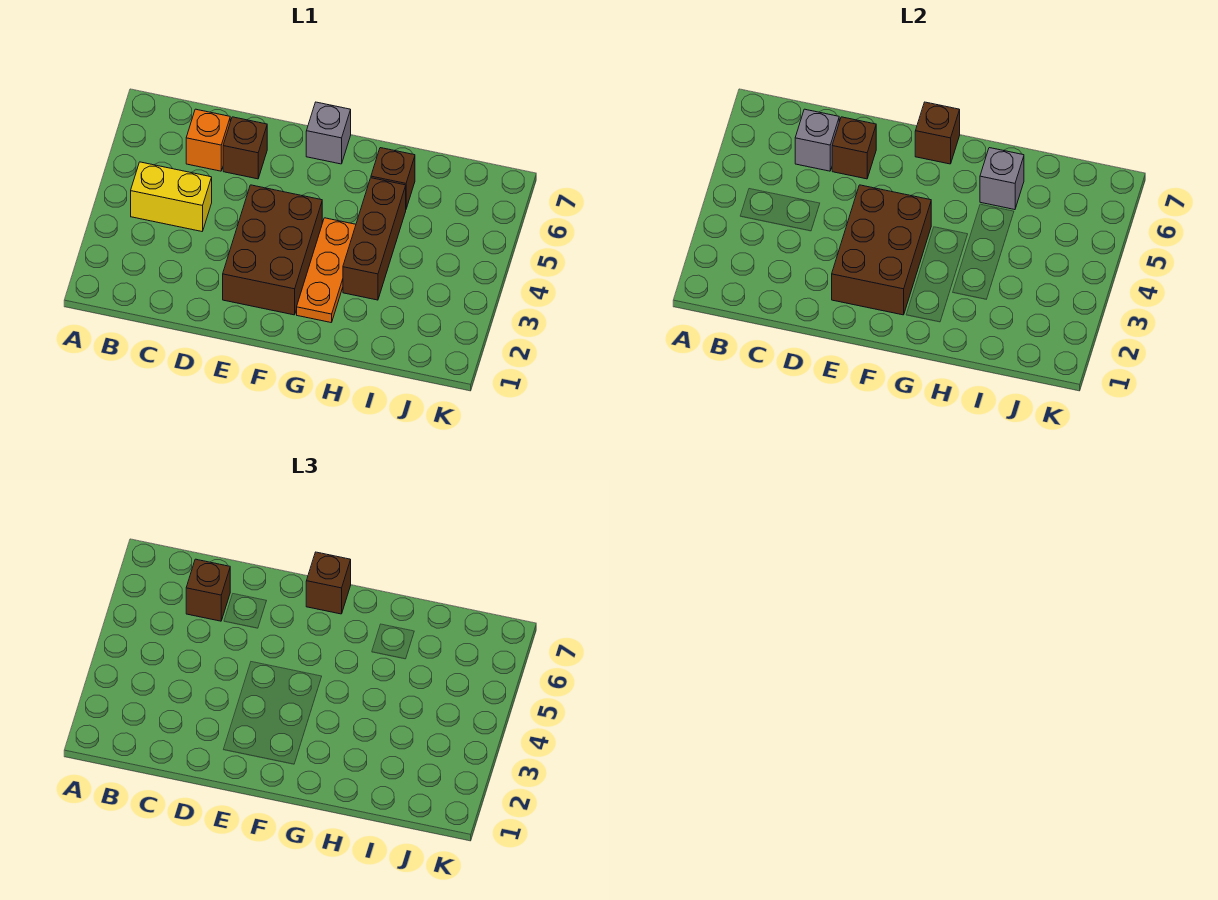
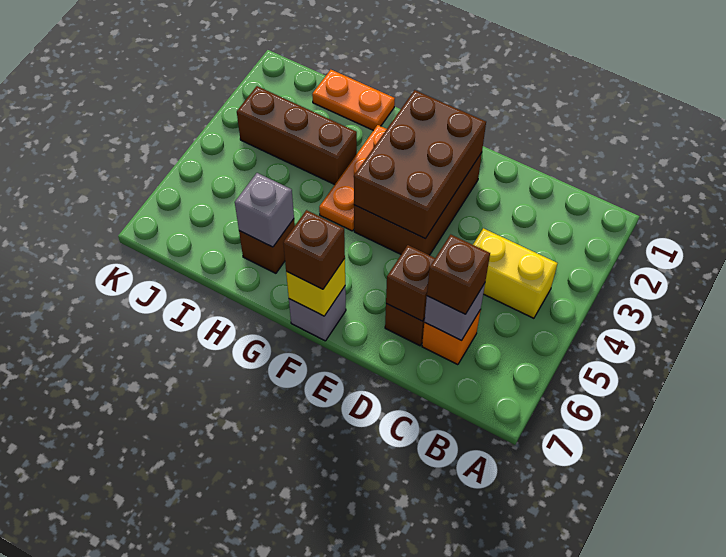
brown 1x1 brick [915,102,960,164] -> yellow 1x1 brick [286,258,345,316]
none -> orange 1x2 plate [312,70,395,130]
brown 1x3 brick [343,178,406,300] -> brown 1x3 brick turned to [237,86,357,185]

